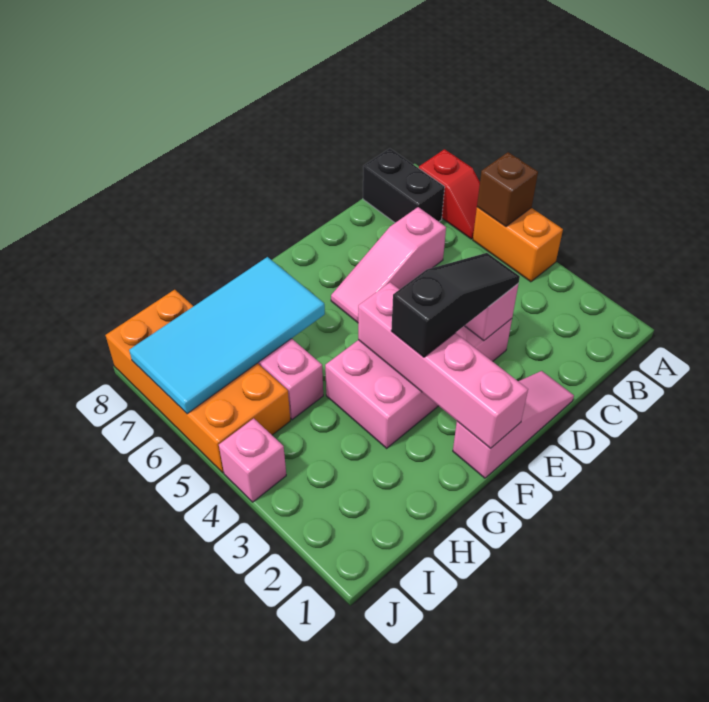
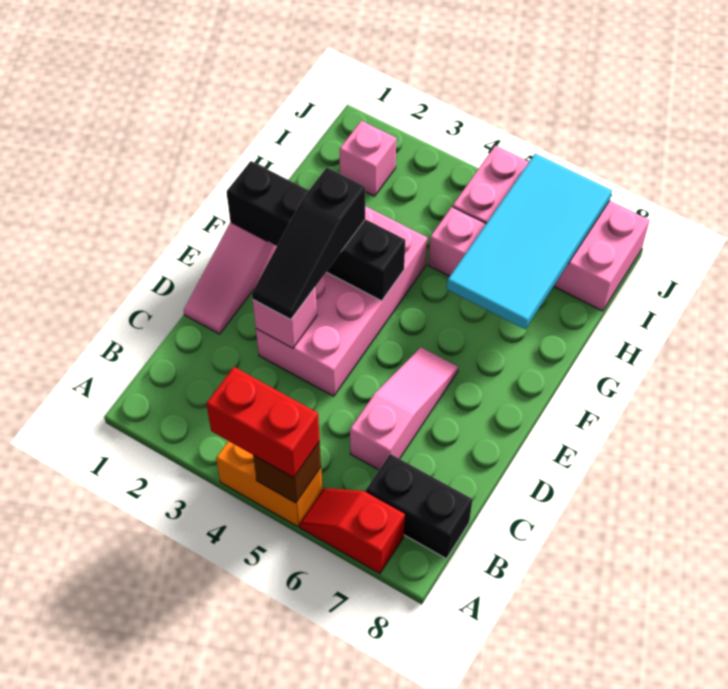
none -> red 1x2 brick [206,367,320,478]
pink 1x4 brick [358,282,528,448] -> black 1x4 brick [227,161,405,301]
orange 2x4 brick [105,290,290,473] -> pink 2x4 brick [453,146,649,311]
pink 1x1 brick [219,418,286,502] -> pink 1x1 brick moved to [340,121,396,196]

